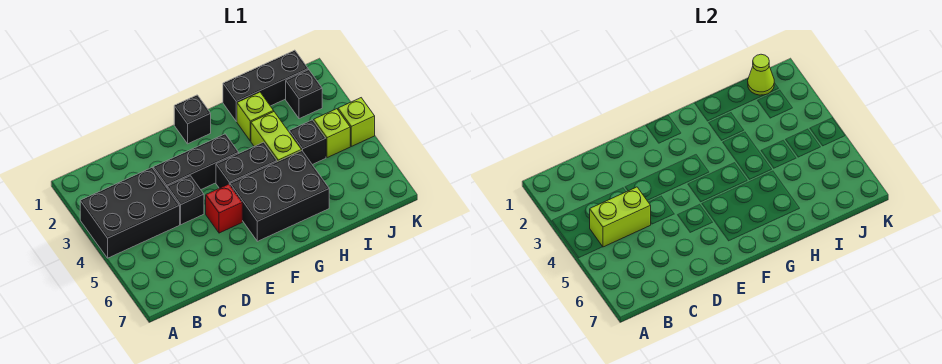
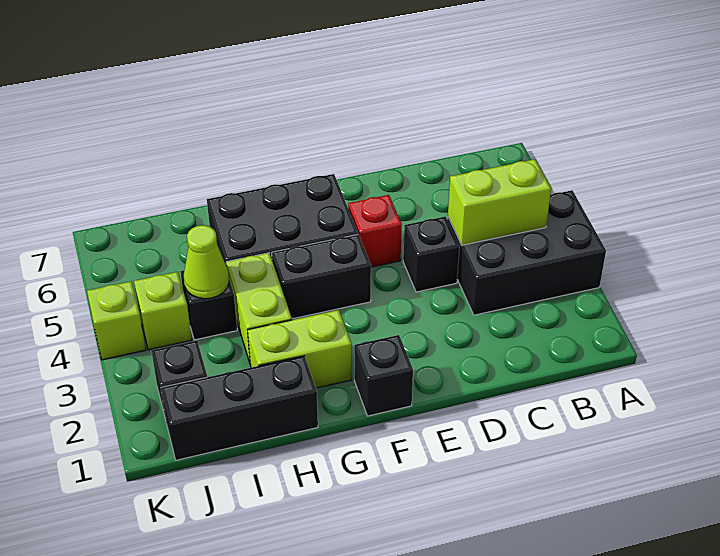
black 1x3 brick [153,134,239,189] -> none
lime 1x1 brick [237,92,274,141] -> lime 1x2 brick [248,310,352,388]
lime 1x1 cone [748,54,774,95] -> lime 1x1 cone moved to [184,225,229,299]

